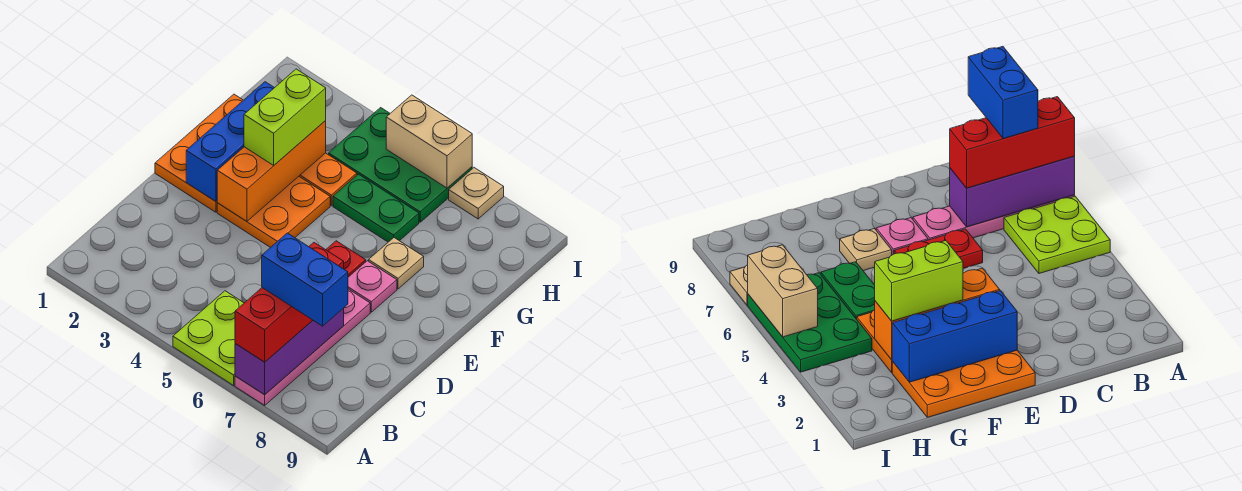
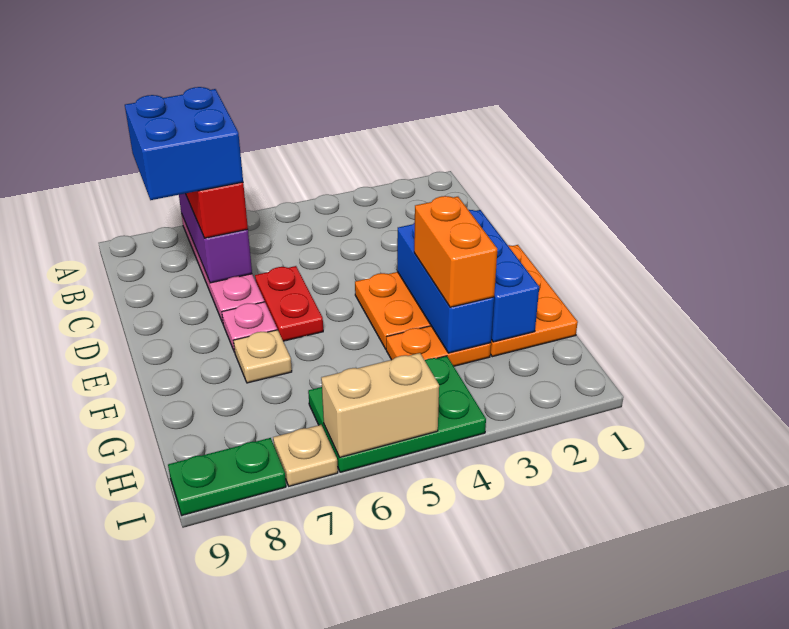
lime 2x2 plate [173,291,244,385] -> none
blue 1x2 brick [262,233,348,326] -> blue 2x2 brick [125,87,243,200]
orange 1x3 brick [217,121,326,221] -> blue 1x3 brick [397,223,494,353]
lime 1x2 brick [244,69,326,165] -> orange 1x2 brick [414,196,498,307]
green 1x2 plate [333,174,419,242] -> green 1x2 plate moved to [168,438,286,515]

